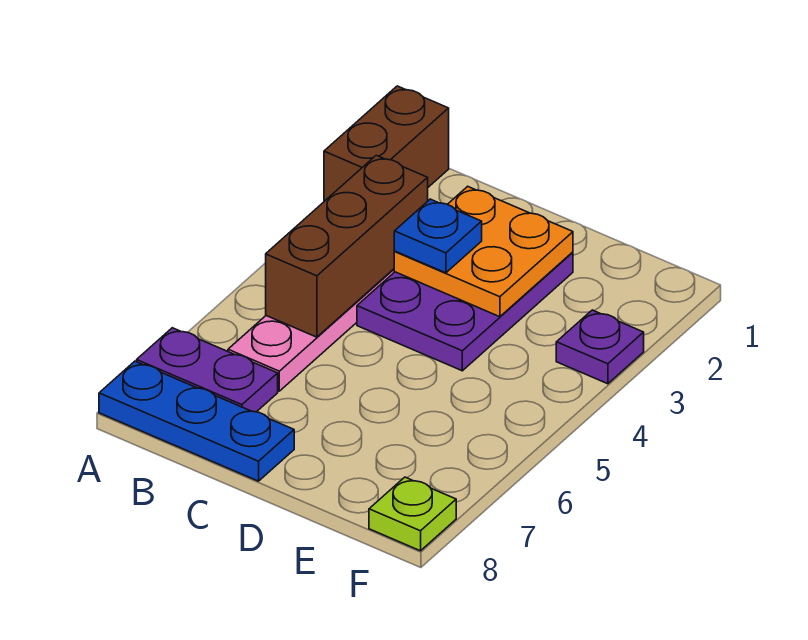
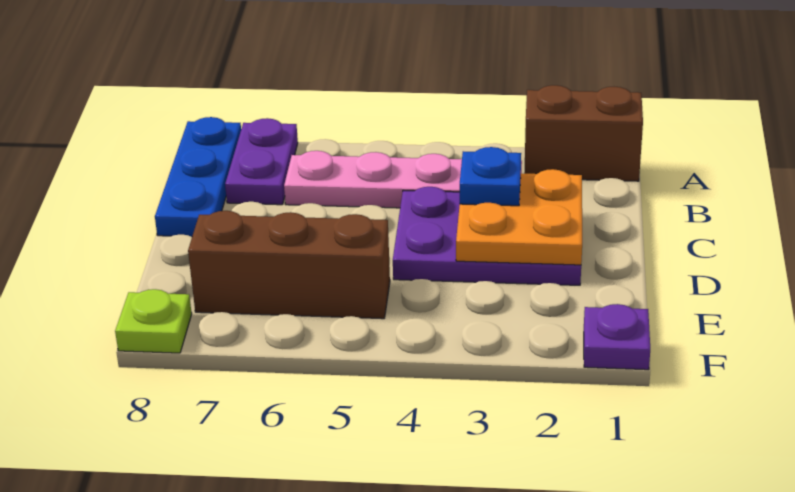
brown 1x3 brick [266,155,428,337] -> brown 1x3 brick moved to [188,211,390,319]
purple 1x1 plate [556,310,644,384] -> purple 1x1 plate moved to [584,304,650,370]

